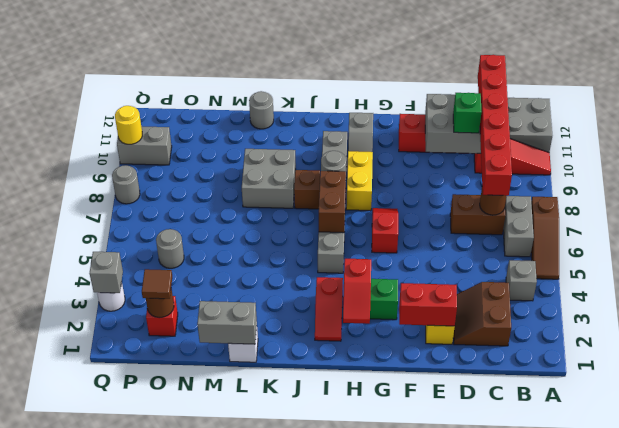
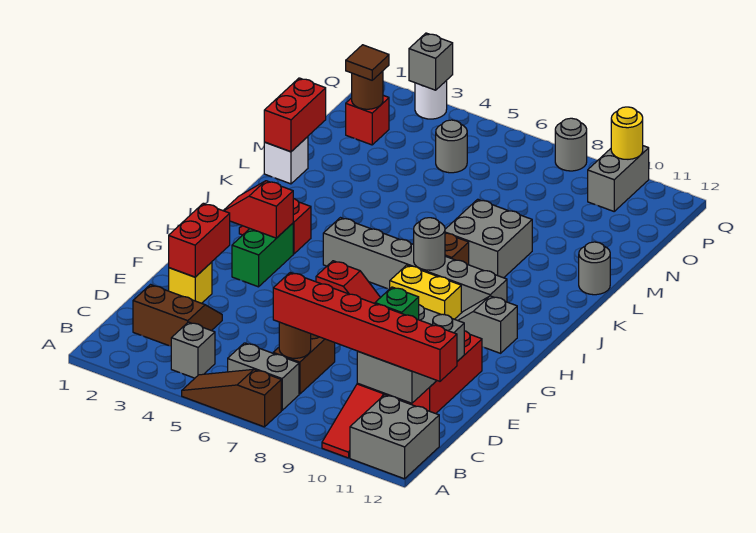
brown 1x2 brick [319,171,346,233] -> none
grey 1x2 brick [197,301,257,344] -> red 1x2 brick [264,78,326,152]

